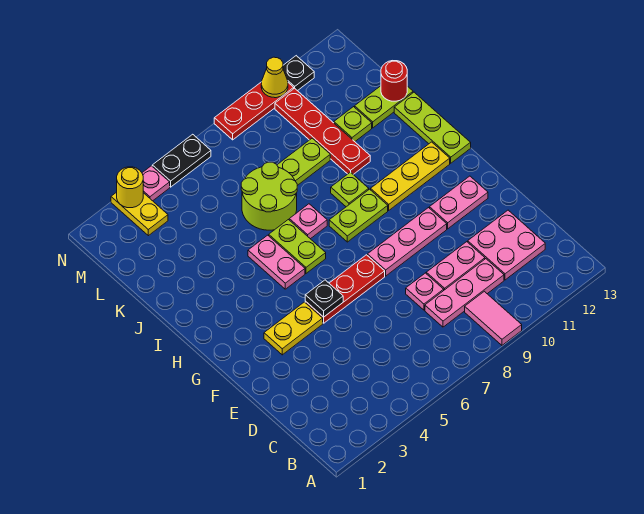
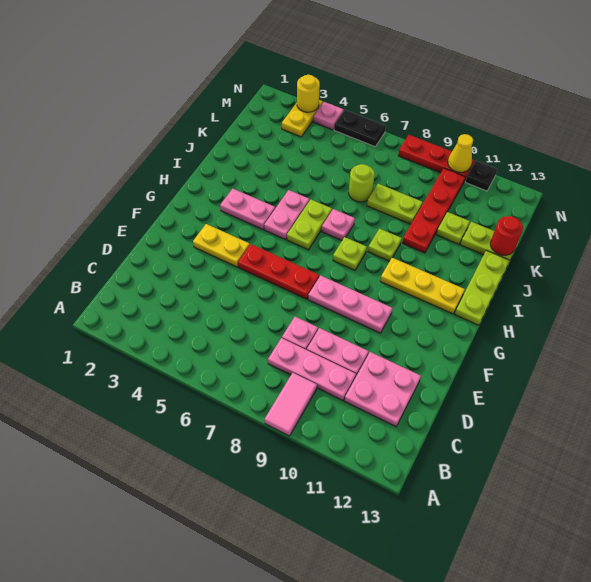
black 1x1 plate [305,280,343,317] -> none
pink 1x2 plate [430,176,488,229] -> pink 1x2 plate moved to [220,189,275,230]
lime 1x2 plate [329,189,388,242] -> lime 1x1 plate [333,237,367,270]
lime 2x2 round brick [241,162,297,230] -> lime 1x1 round brick [349,164,375,202]

